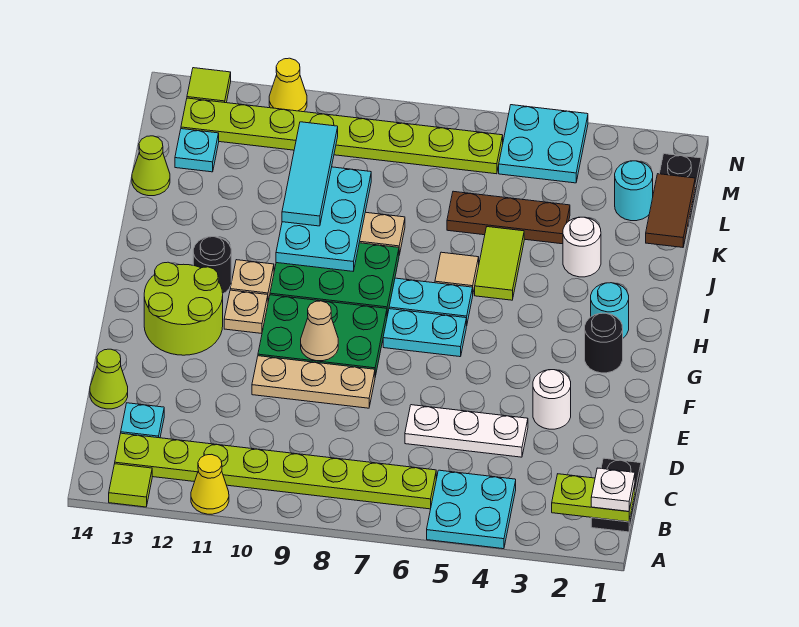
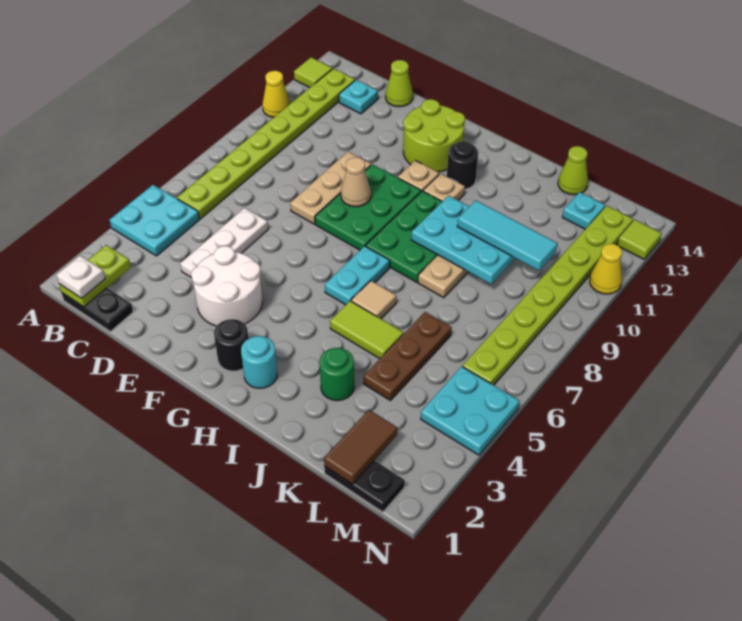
white 1x1 round brick [533,370,571,429] -> white 2x2 round brick [191,246,262,326]
cyan 1x2 plate [383,309,466,357] -> none
white 1x1 round brick [563,217,601,277] -> green 1x1 round brick [319,348,354,401]
brown 1x2 tile [646,174,695,247] -> brown 1x2 tile turned to [324,410,397,484]
cyan 1x1 round brick [615,161,653,221] -> none

